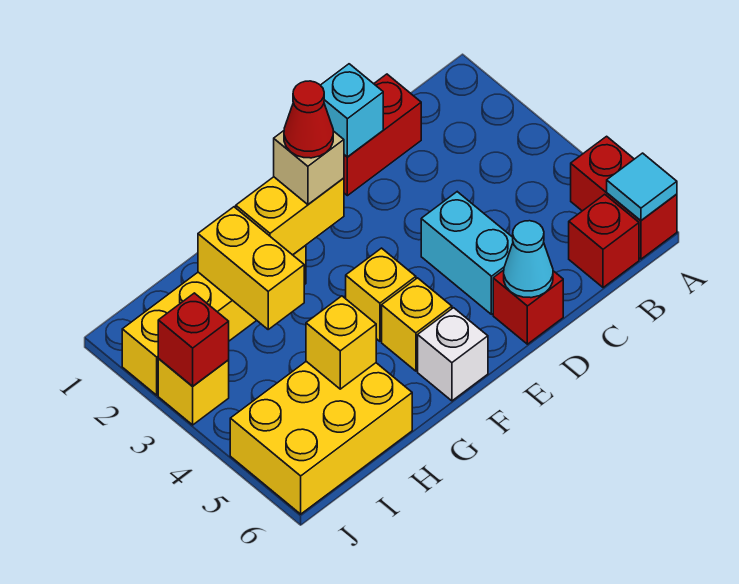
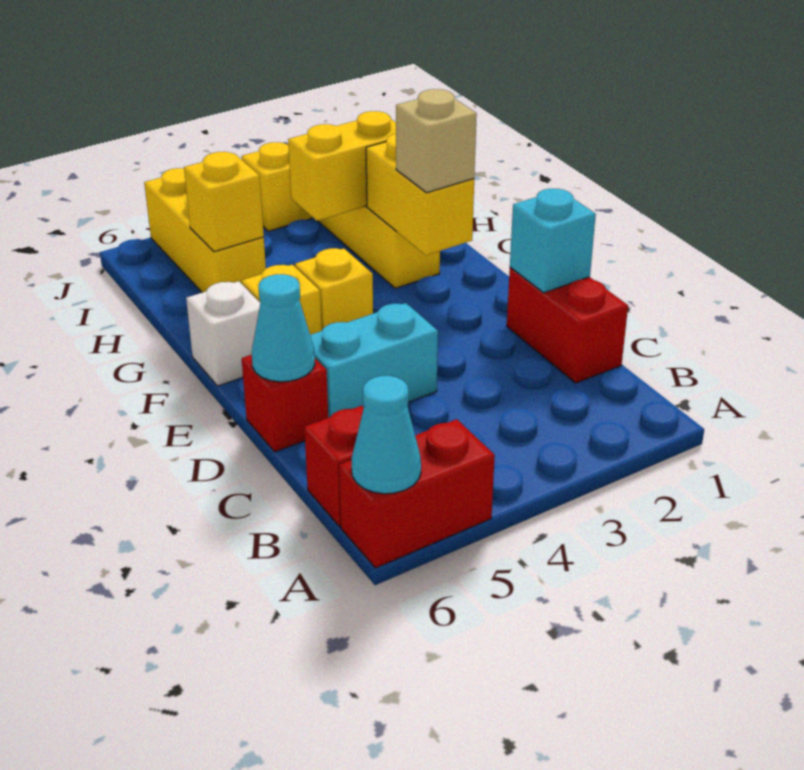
cyan 1x1 tile [607,153,677,220] -> cyan 1x1 cone [352,376,421,494]
red 1x1 cone [284,81,333,158] -> none
yellow 2x3 brick [230,361,412,514] -> yellow 1x3 brick [144,168,266,293]
red 1x1 brick [158,293,229,386] -> none

